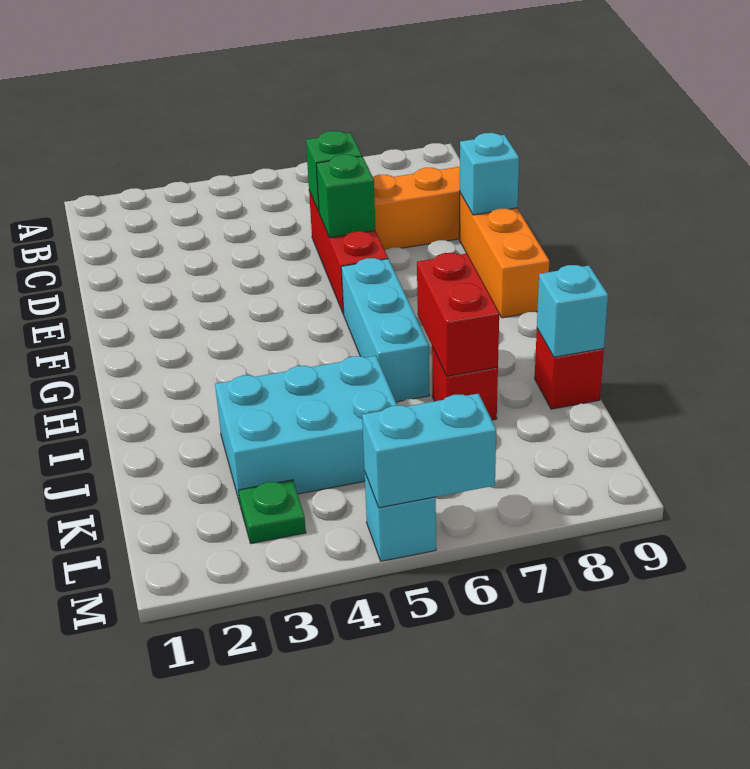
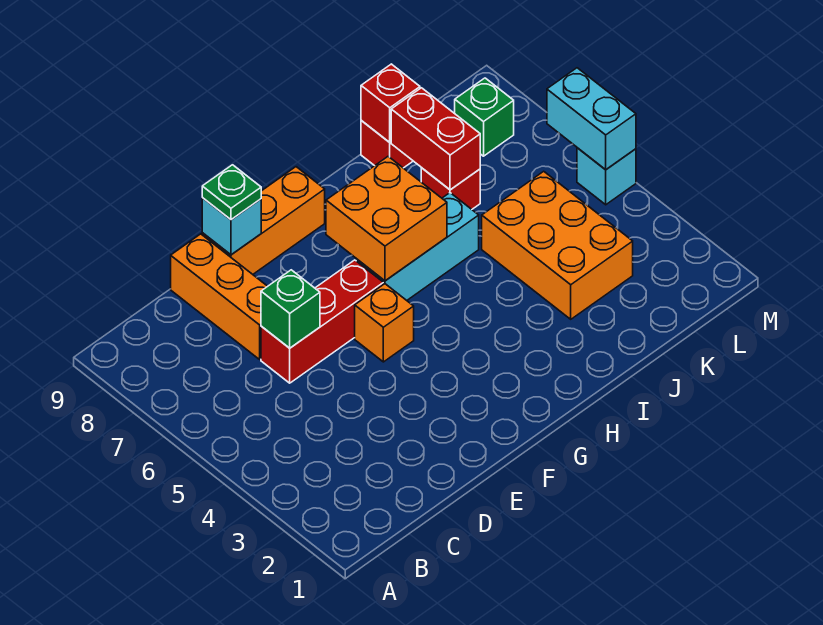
green 1x1 brick [316,154,376,238] -> green 1x1 brick moved to [455,78,514,156]
none -> orange 1x1 brick [355,284,414,362]
none -> orange 2x2 brick [326,157,447,281]
red 1x2 brick [417,253,499,376] -> red 1x2 brick turned to [391,88,480,190]
cyan 2x3 brick [215,356,397,503] -> orange 2x3 brick [482,171,633,319]
cyan 1x1 brick [537,265,608,357] -> red 1x1 brick [361,64,420,142]
green 1x1 plate [239,480,306,543] -> green 1x1 plate moved to [202,165,261,220]

